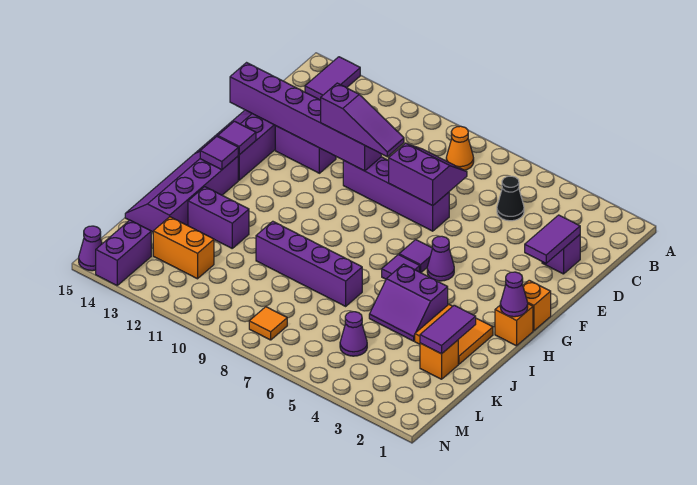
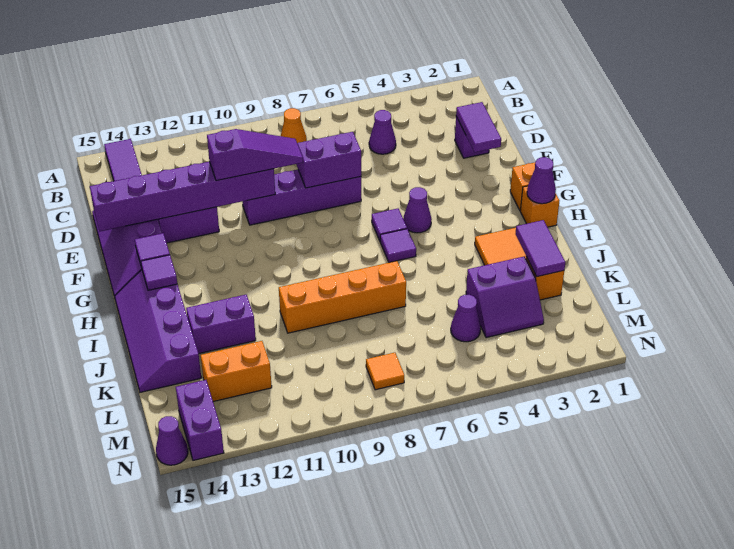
black 1x1 cone [497,176,524,221] -> purple 1x1 cone [369,110,396,154]
purple 2x2 slope [369,264,448,341] -> purple 2x2 slope moved to [466,256,544,338]
purple 1x4 brick [256,221,362,306] -> orange 1x4 brick [279,261,406,333]

